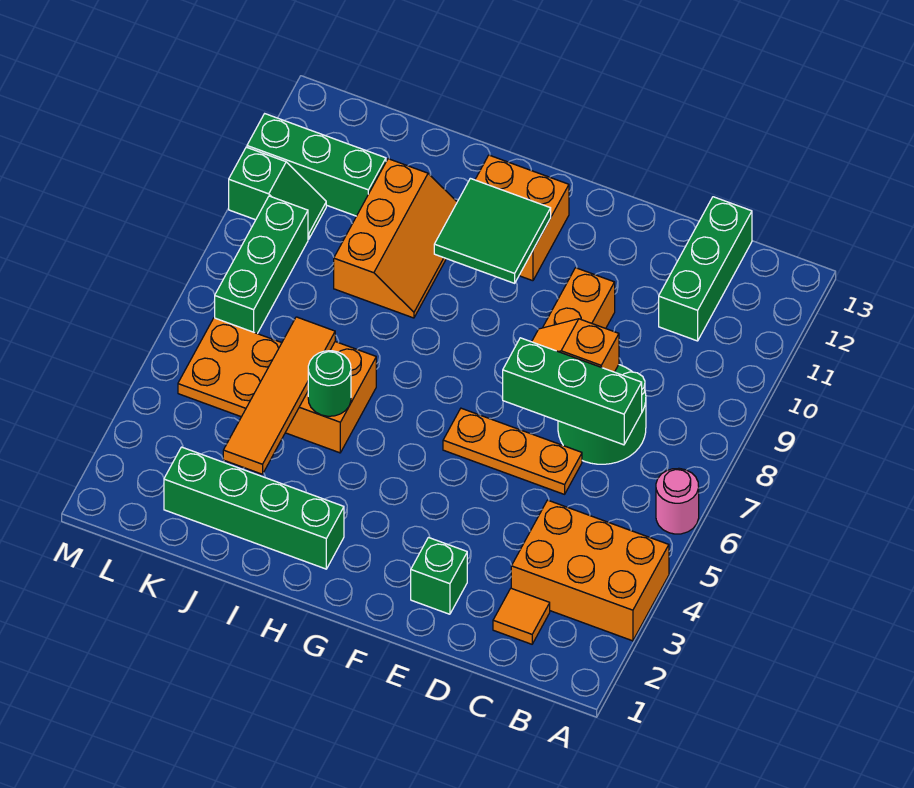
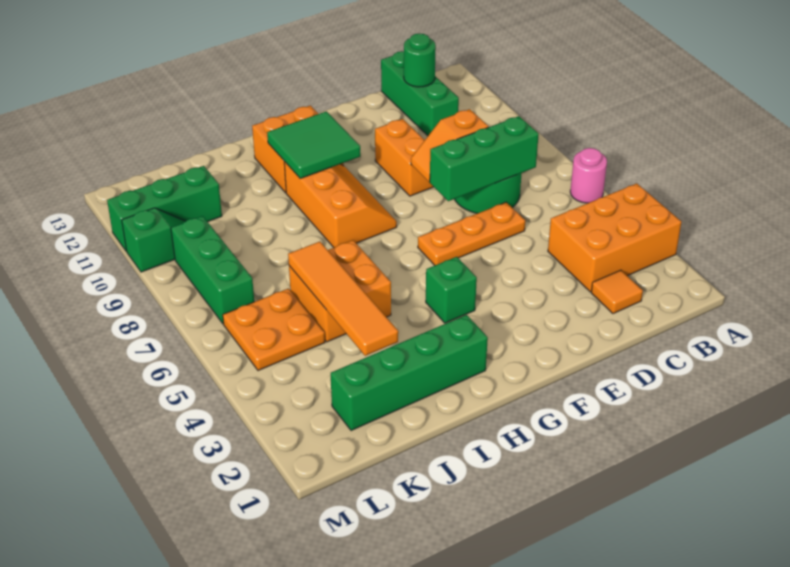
green 1x1 brick [411,538,467,614] -> green 1x1 brick moved to [426,257,477,323]
green 1x1 round brick [308,351,351,416] -> green 1x1 round brick moved to [404,33,436,87]
orange 2x3 slope [334,159,457,318] -> orange 2x3 slope moved to [284,162,397,247]

